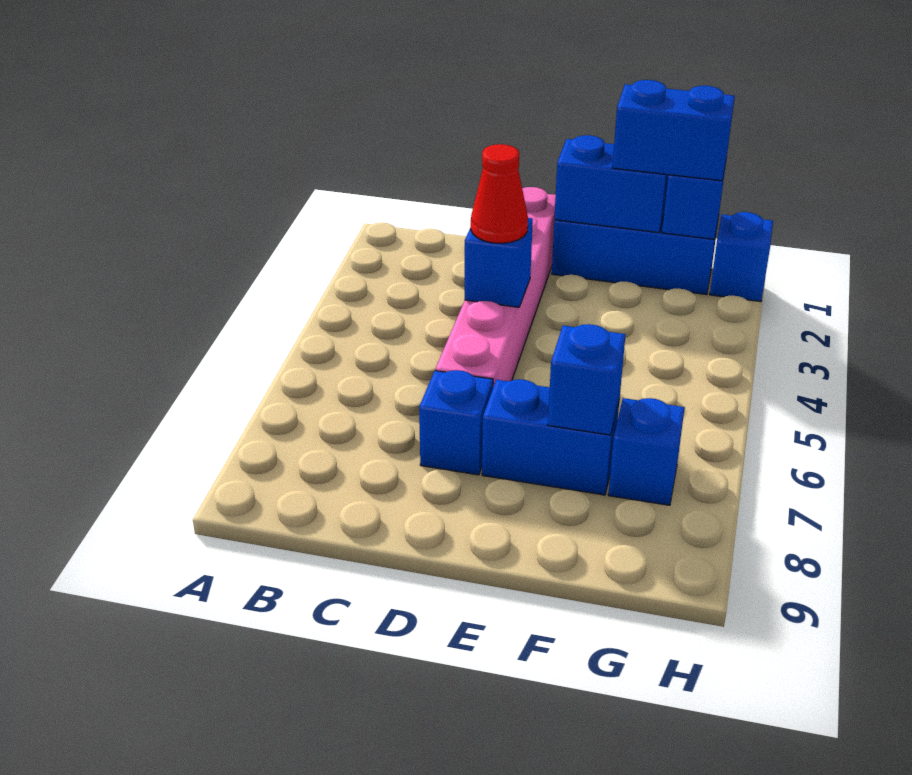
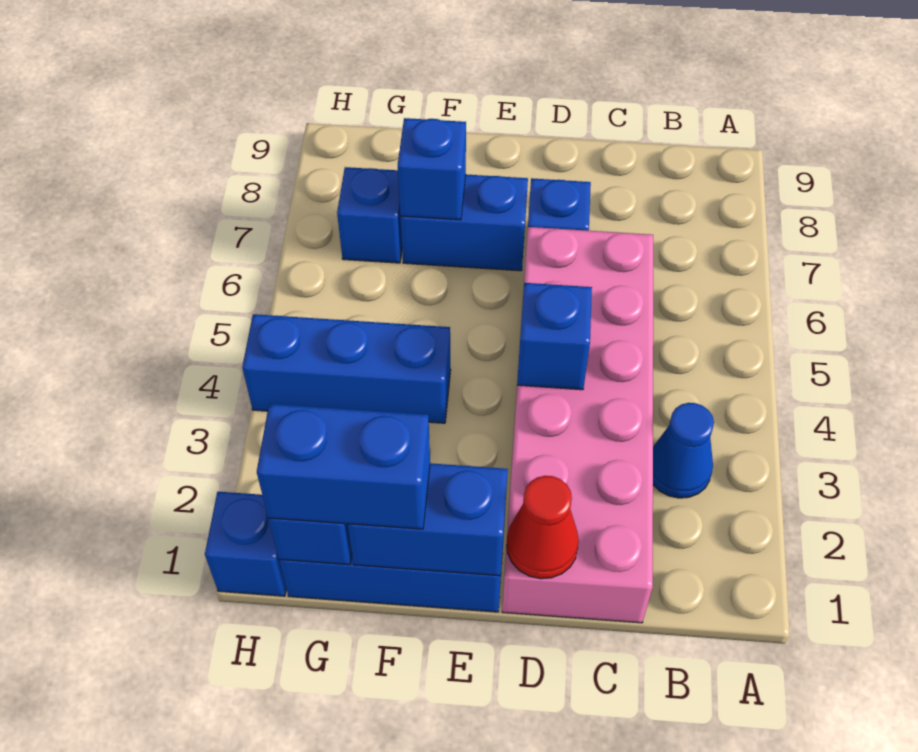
none -> blue 1x1 cone [653,403,714,498]
pink 1x6 brick [435,187,556,387] -> pink 2x6 brick [502,227,653,623]
red 1x1 cone [471,144,528,243] -> red 1x1 cone moved to [507,476,579,579]
none -> blue 1x3 brick [242,314,451,423]

